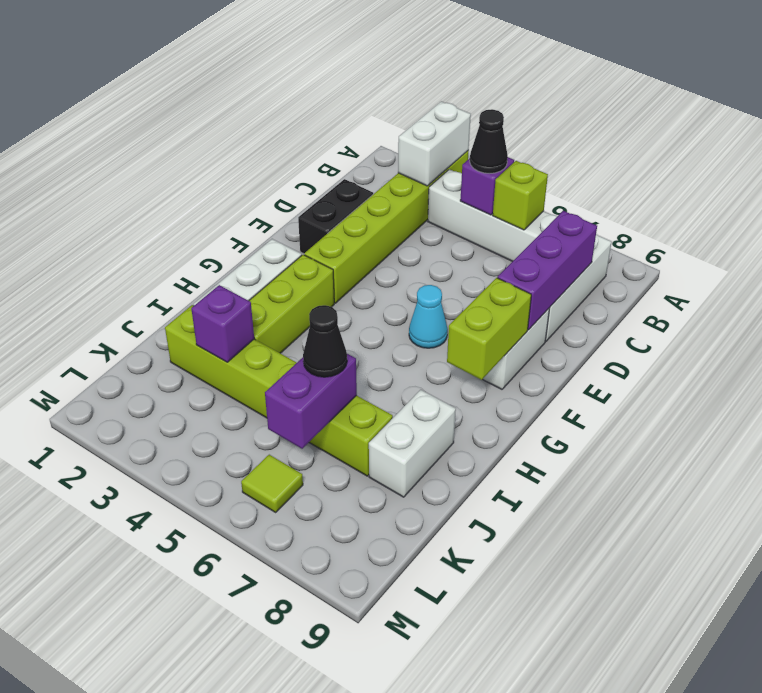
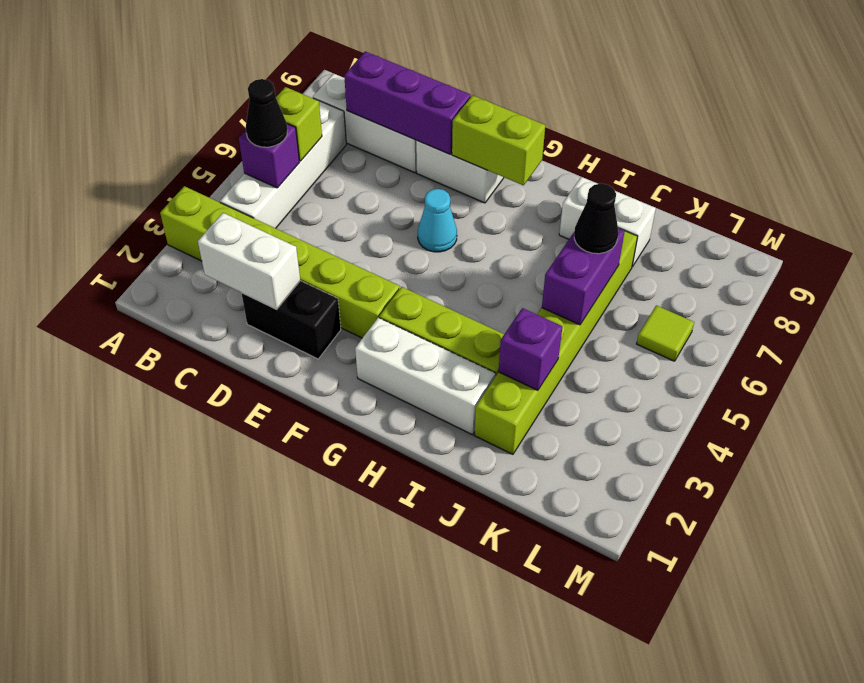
white 1x2 brick [398,101,471,186] -> white 1x2 brick moved to [198,213,300,309]
purple 1x2 brick [265,354,357,449] -> purple 1x2 brick turned to [542,229,625,325]

